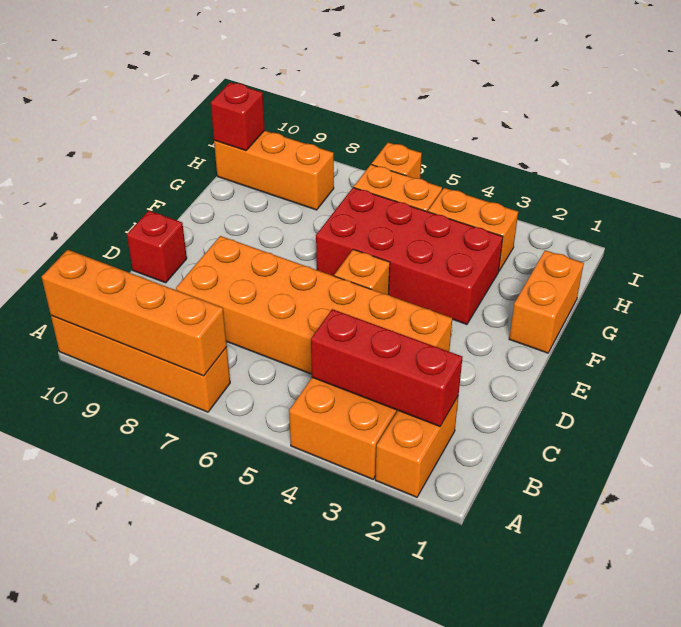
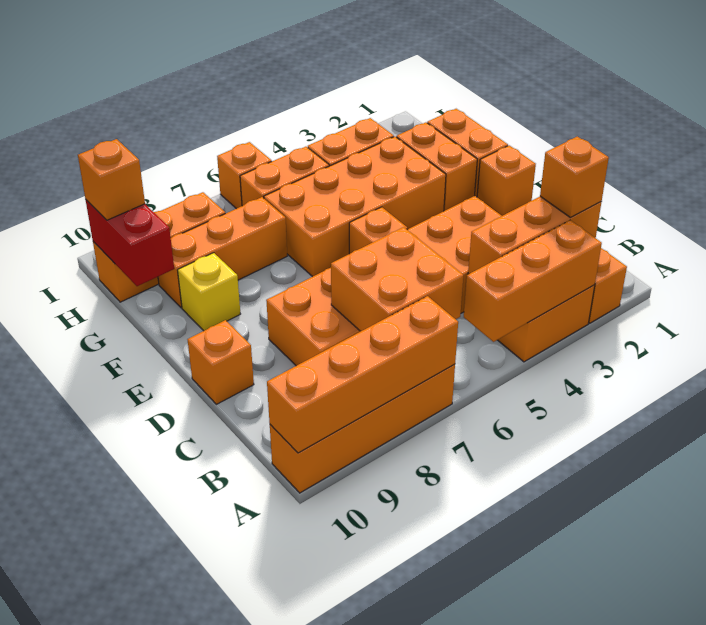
none -> orange 1x3 brick [464,220,602,342]
red 1x3 brick [311,309,462,426] -> orange 1x3 brick [468,196,601,274]
none -> orange 1x1 brick [540,137,609,217]
none -> orange 2x2 brick [331,227,463,331]
red 1x1 brick [127,211,187,283] -> orange 1x1 brick [188,320,254,404]
none -> orange 1x1 brick [477,145,536,216]
none -> orange 1x2 brick [396,122,477,211]
red 2x4 brick [316,187,503,324] -> orange 2x4 brick [264,137,446,277]
none -> yellow 1x1 brick [178,253,240,331]
none -> orange 1x3 brick [158,197,287,308]
red 1x1 brick [211,82,265,151] -> red 1x2 brick [86,200,174,286]
none -> orange 1x1 brick [78,139,145,220]

